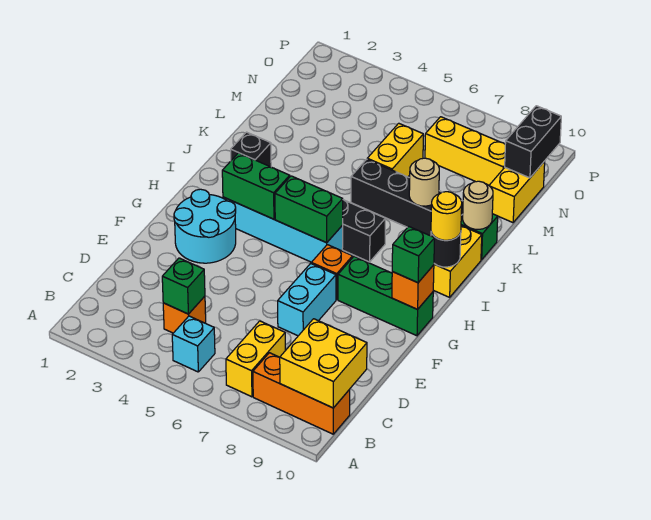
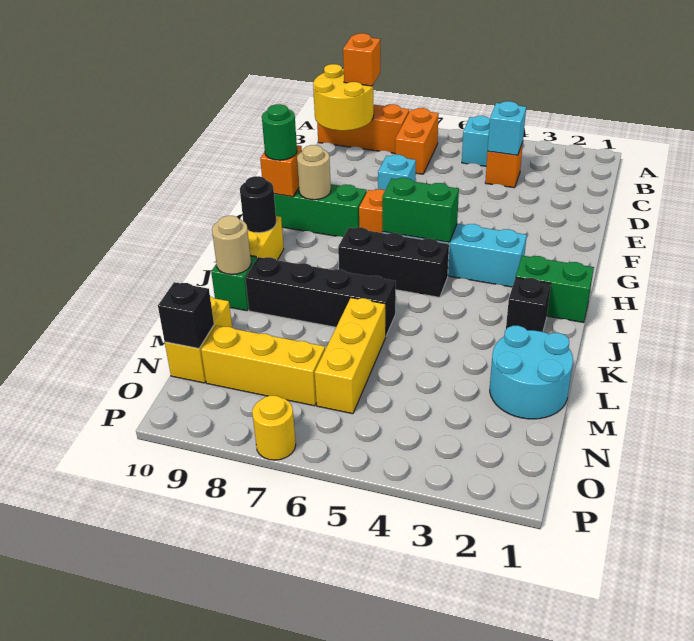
yellow 1x2 brick [226,321,285,397] -> orange 1x2 brick [395,108,439,174]
yellow 2x2 brick [280,319,367,408] -> yellow 2x2 round brick [313,64,374,131]
none -> orange 1x1 brick [343,33,380,86]
green 1x1 brick [162,258,205,314] -> cyan 1x1 brick [488,101,526,155]
cyan 1x2 brick [278,263,336,336] -> cyan 1x1 brick [378,155,416,190]
cyan 2x2 round brick [174,189,236,263] -> cyan 2x2 round brick moved to [490,326,573,419]
green 1x1 brick [392,226,435,283] -> green 1x1 round brick [262,104,297,160]
green 1x2 brick [222,153,290,219] -> green 1x2 brick moved to [516,256,594,323]
yellow 1x1 round brick [431,192,462,240] -> yellow 1x1 round brick moved to [252,396,296,460]
tan 1x1 round brick [409,158,439,206] -> tan 1x1 round brick moved to [297,145,331,200]
yellow 1x2 brick [367,123,423,177] -> yellow 1x3 brick [315,298,386,414]
black 1x2 brick [505,106,561,178] -> black 1x1 brick [158,282,214,349]

